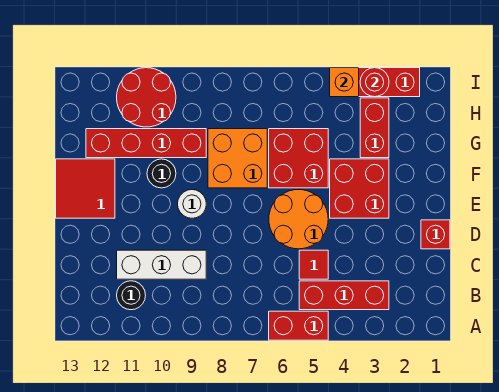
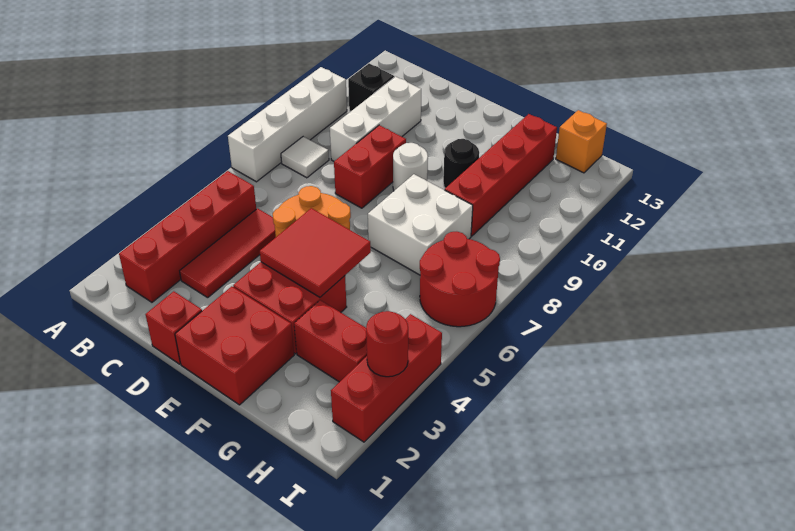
red 1x2 brick [269,311,328,340] -> red 1x2 brick moved to [334,125,406,208]
none -> white 1x4 brick [228,67,347,182]
red 1x3 brick [299,281,389,310] -> red 1x4 brick [119,171,256,302]
none -> white 1x1 tile [281,137,329,178]
black 1x1 round brick [117,281,146,310] -> black 1x1 brick [348,64,394,112]
red 1x1 tile [299,250,328,279] -> red 1x3 tile [180,208,276,298]
red 2x2 tile [56,159,115,218] -> red 2x2 tile moved to [260,208,371,297]
red 2x2 brick [269,129,328,188] -> red 2x2 brick moved to [175,286,294,405]
orange 2x2 brick [208,129,267,188] -> white 2x2 brick [368,174,473,275]
red 2x2 round brick [117,68,176,127] -> red 2x2 round brick moved to [420,232,500,327]
orange 1x1 brick [330,68,359,97] -> orange 1x1 brick moved to [556,110,607,173]

